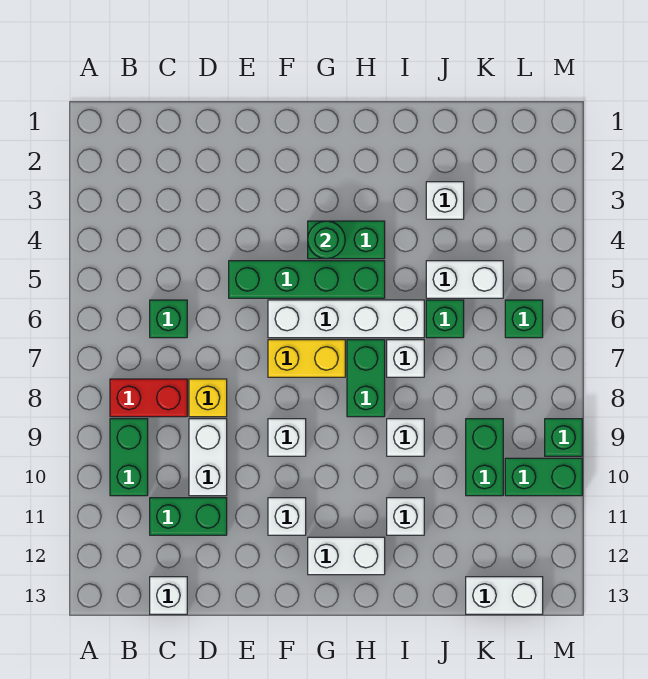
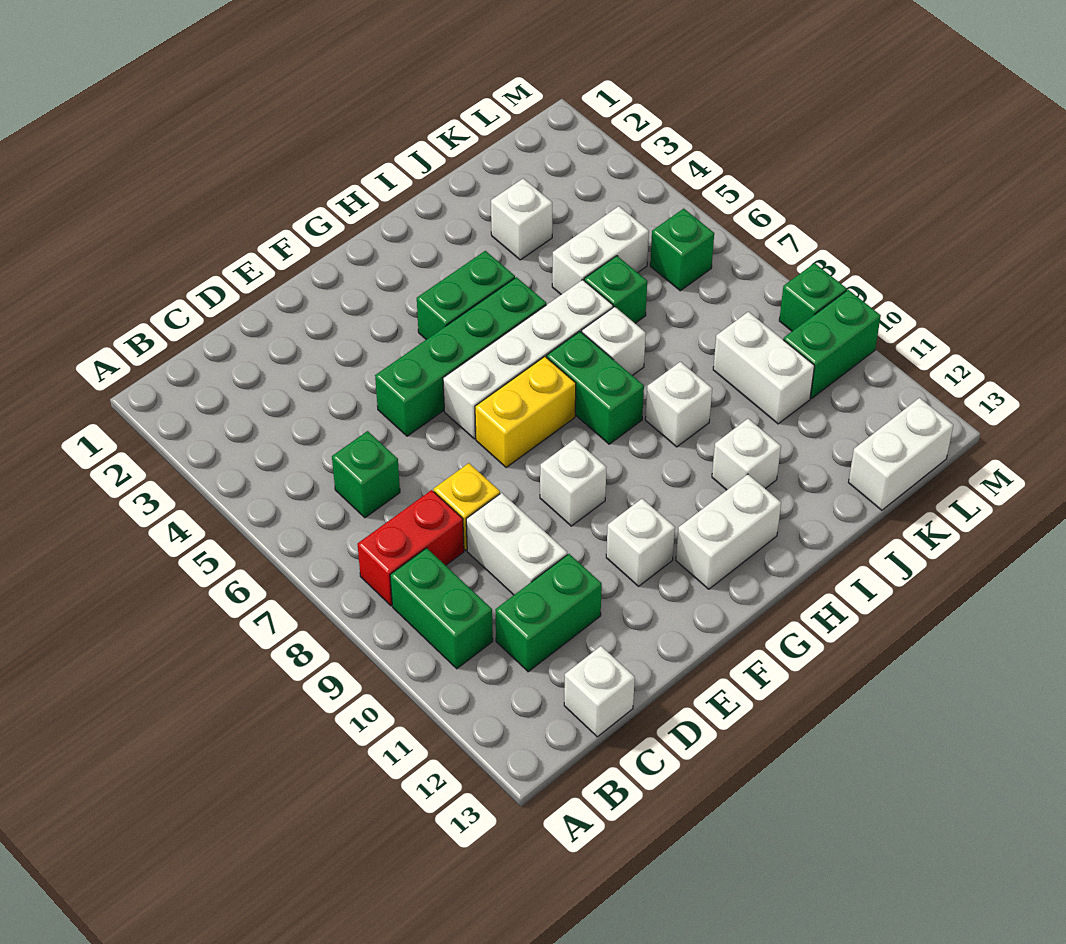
green 1x1 round brick [308,221,345,259] -> none
green 1x2 brick [466,419,503,496] -> white 1x2 brick [713,312,814,424]

